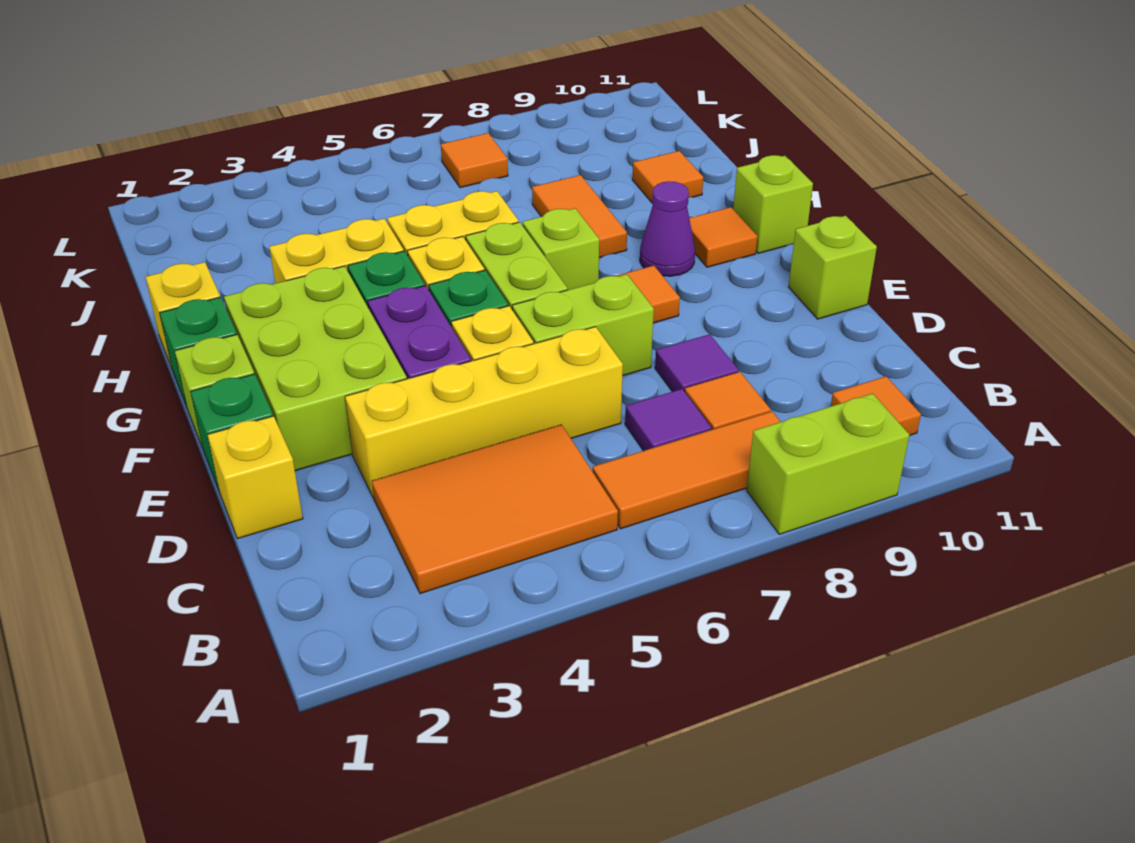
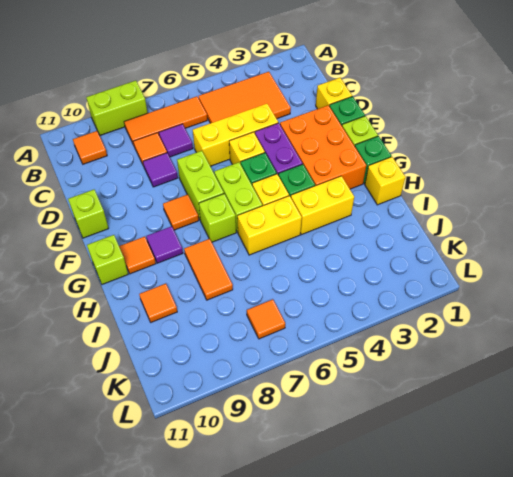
yellow 1x4 brick [345,327,623,498] -> yellow 1x3 brick [193,103,278,166]
lime 2x3 brick [224,266,407,471] -> orange 2x3 brick [280,105,366,189]
lime 1x2 brick [512,274,654,376] -> lime 1x2 brick turned to [177,151,224,219]
purple 1x1 cone [640,181,695,276] -> purple 1x1 tile [146,226,183,263]

